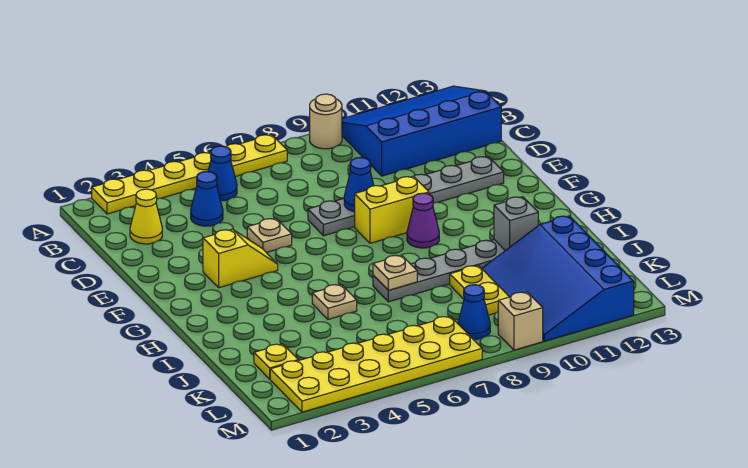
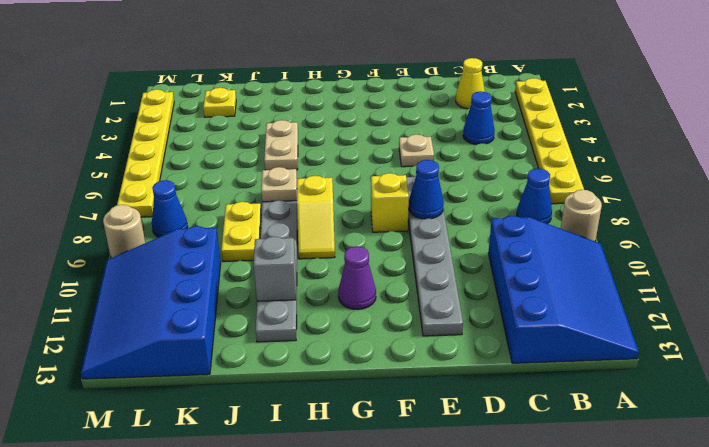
blue 1x1 cone [208,146,237,201] -> blue 1x1 cone moved to [517,168,552,224]
yellow 1x2 slope [203,229,278,288] -> yellow 1x2 slope moved to [297,176,335,259]
yellow 1x2 brick [355,176,429,243] -> yellow 1x1 brick [371,173,409,232]
purple 1x1 cone [407,193,439,248] -> purple 1x1 cone moved to [338,246,376,310]
tan 1x1 plate [312,285,357,319] -> tan 1x2 plate [264,120,298,170]
yellow 1x2 plate [450,266,509,315] -> yellow 1x2 plate turned to [221,202,261,261]
blue 3x4 slope [482,216,634,341] -> blue 3x4 slope turned to [81,226,221,379]
yellow 2x6 plate [270,316,482,412] -> yellow 1x6 plate [117,89,174,217]
tan 1x1 brick [498,292,543,350] -> tan 1x1 round brick [103,205,145,258]

